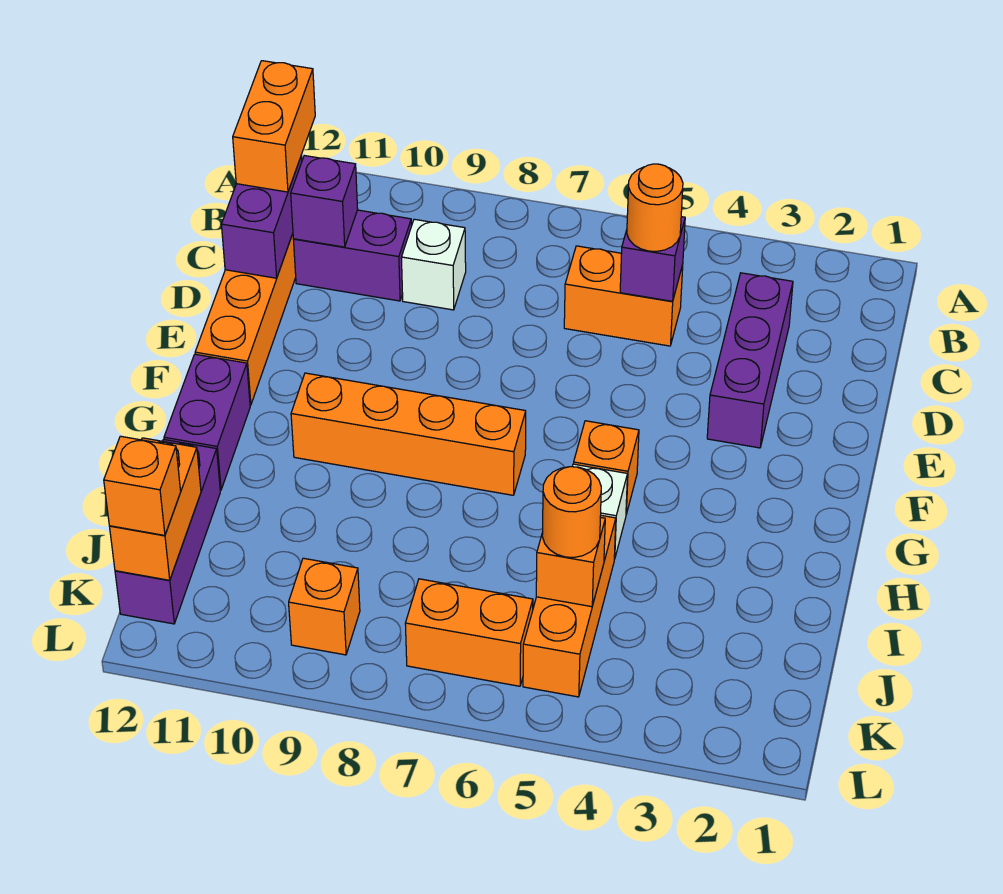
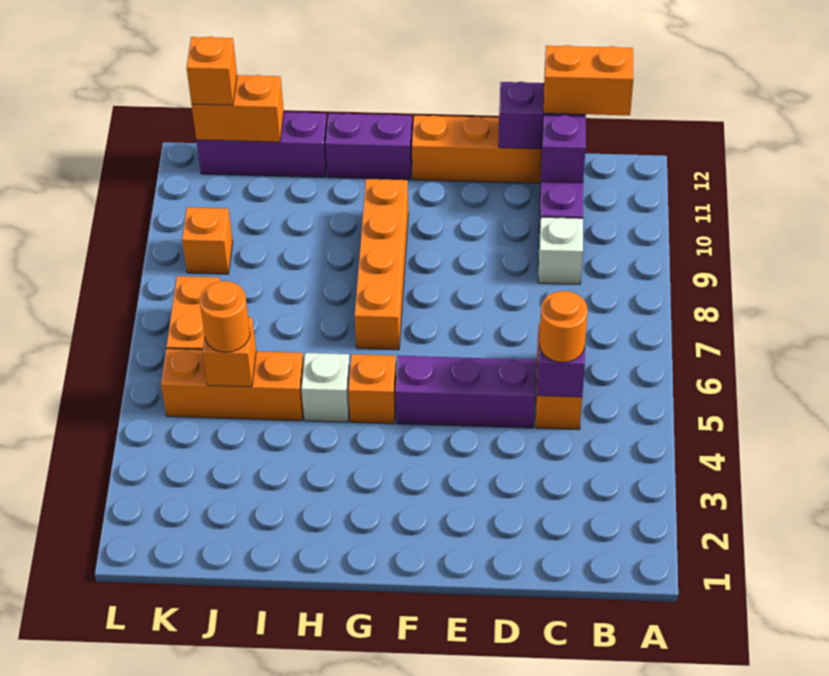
purple 1x3 brick [707,273,793,448] -> purple 1x3 brick moved to [395,356,536,428]

